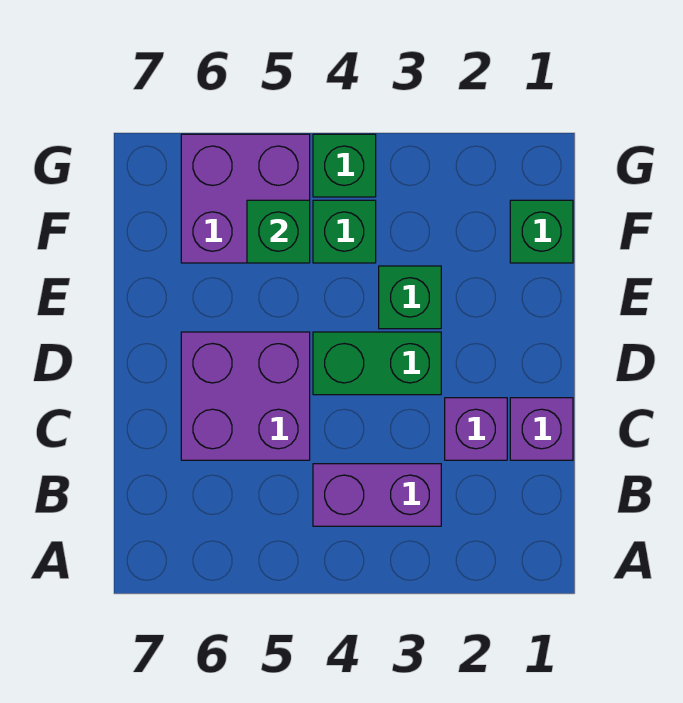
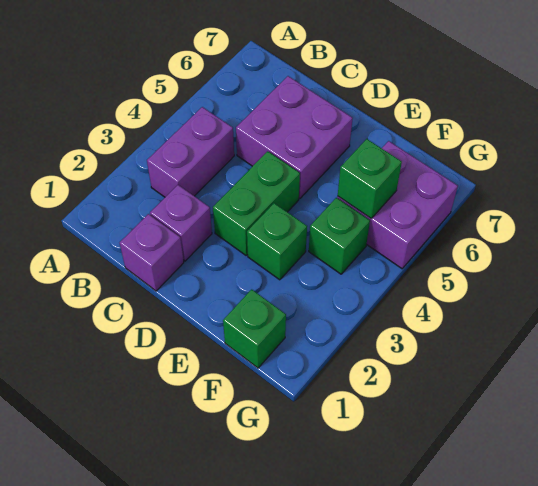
green 1x1 brick [313,134,376,197] -> none

